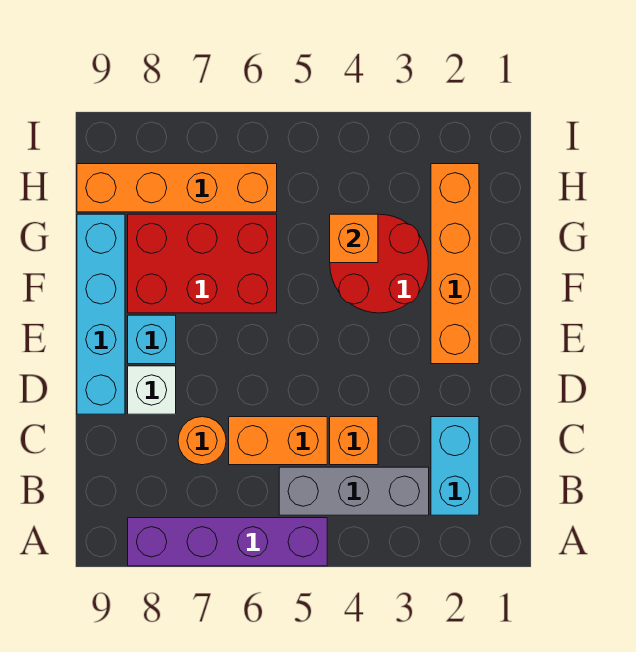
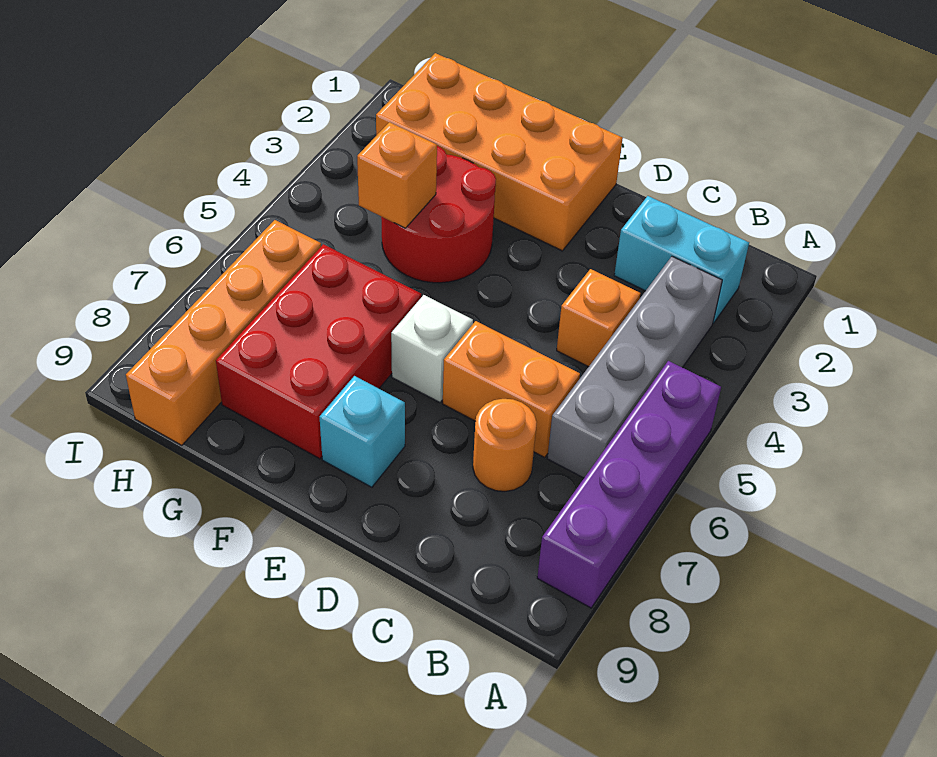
grey 1x3 brick [279,467,429,515] -> grey 1x4 brick [547,257,722,478]
orange 1x2 brick [229,417,327,465] -> orange 1x2 brick turned to [443,321,580,457]
white 1x1 brick [128,366,176,414] -> white 1x1 brick moved to [391,295,473,402]
cyan 1x4 brick [77,214,125,414] -> none
orange 1x4 brick [431,164,479,364] -> orange 2x4 brick [376,53,623,251]

